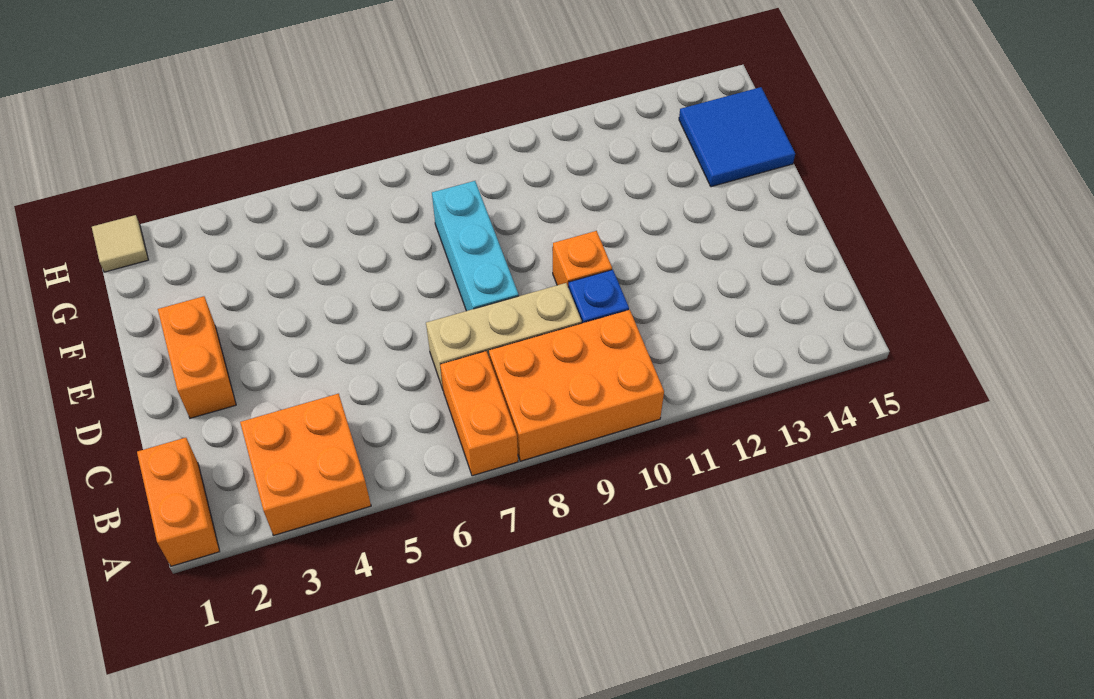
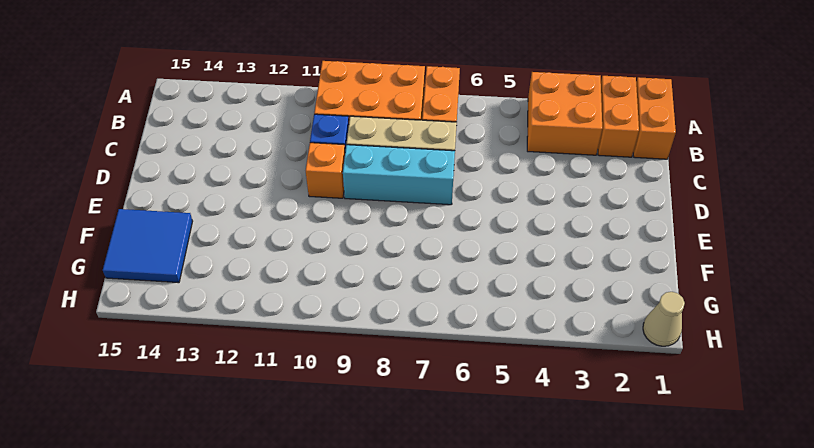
orange 1x2 brick [158,296,236,418] -> orange 1x2 brick moved to [598,76,639,157]
cyan 1x3 brick [432,181,519,311] -> cyan 1x3 brick turned to [343,145,455,205]
tan 1x1 tile [92,215,148,272] -> tan 1x1 cone [643,292,685,346]

